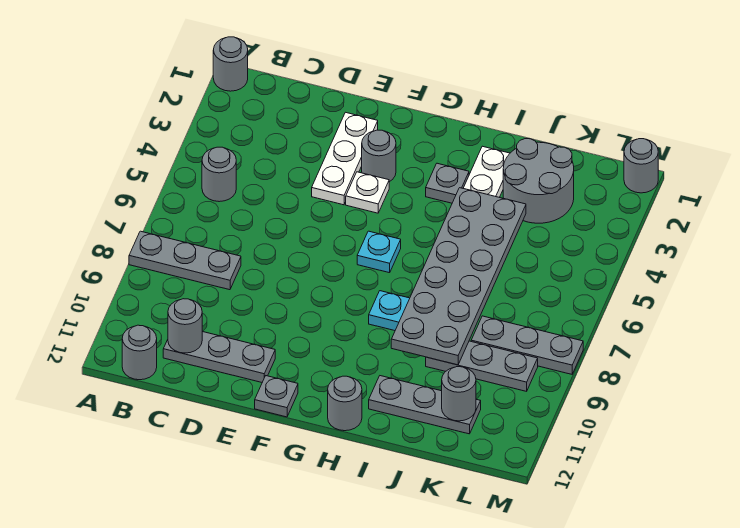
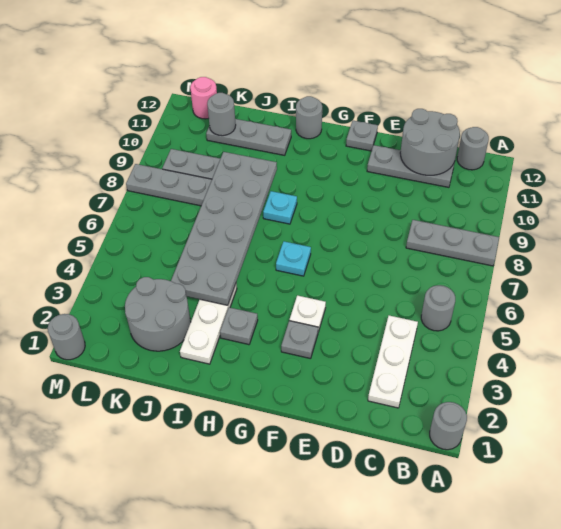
grey 1x1 round brick [168,299,202,353] -> grey 2x2 round brick [400,109,460,175]
white 1x3 plate [312,112,378,205] -> white 1x3 plate moved to [368,315,418,408]
grey 1x1 round brick [362,130,396,182] -> grey 1x1 plate [281,321,318,359]
none -> pink 1x1 round brick [190,77,217,119]

